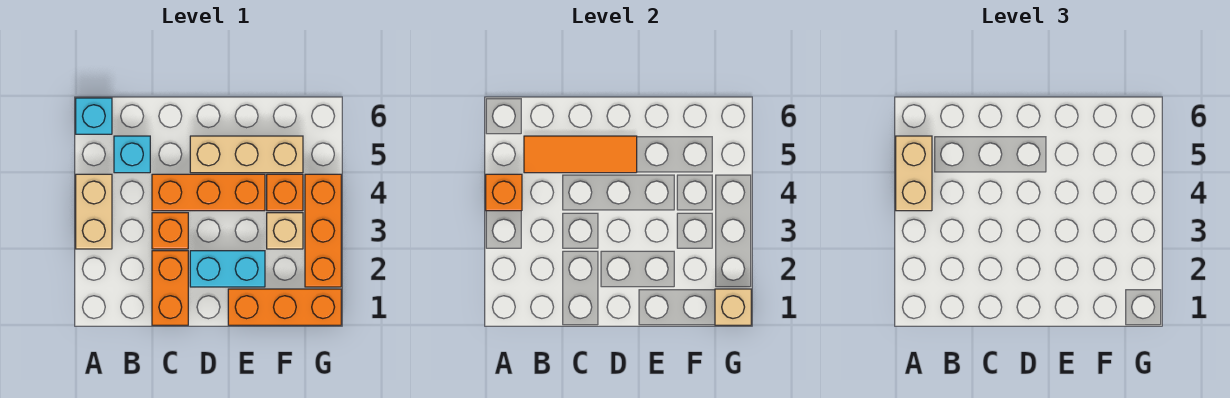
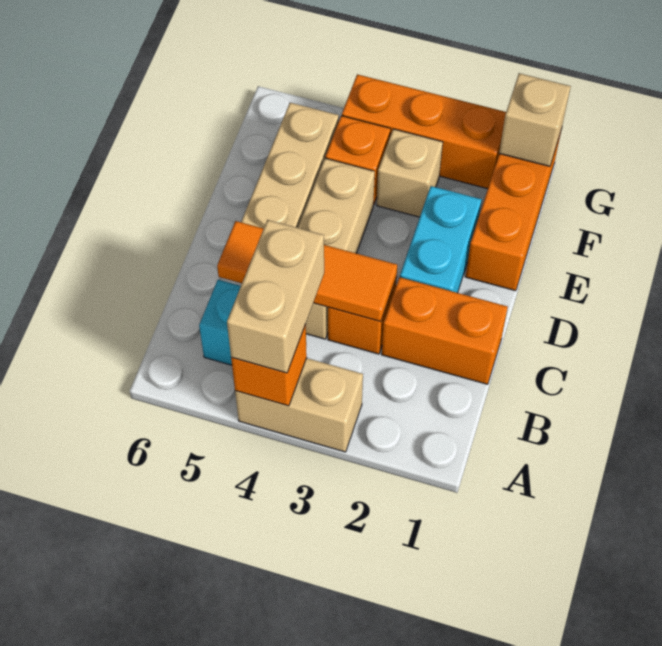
tan 1x2 brick [896,136,932,211] -> tan 1x2 brick turned to [227,220,324,373]
cyan 1x1 brick [76,98,112,134] -> none
orange 1x3 tile [524,136,637,173] -> orange 1x3 tile turned to [217,221,397,321]
orange 1x3 brick [152,174,265,211] -> tan 1x3 brick [298,158,375,339]

